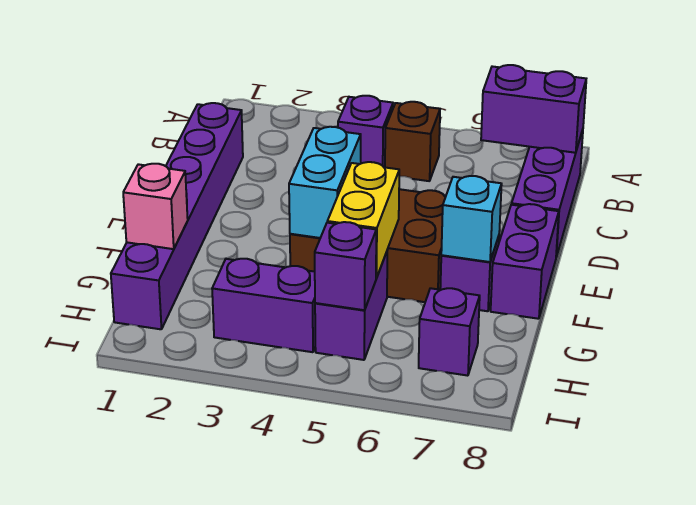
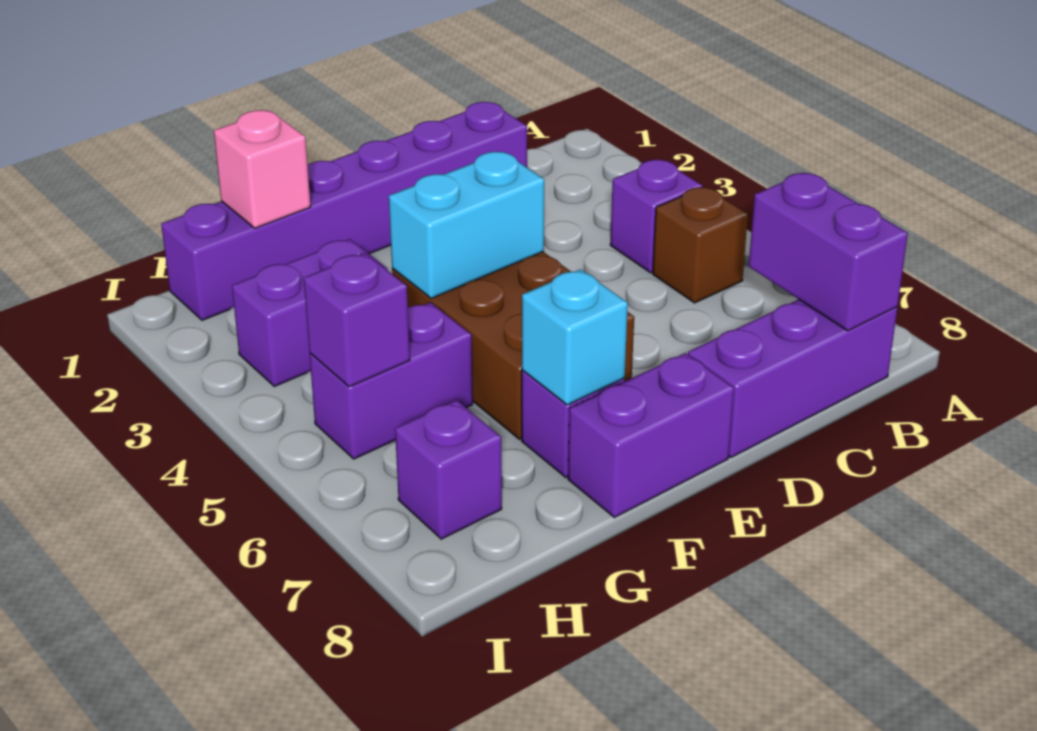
yellow 1x2 brick [327,162,399,278] -> none
purple 1x2 brick [212,259,315,352] -> purple 1x2 brick turned to [232,239,387,386]

